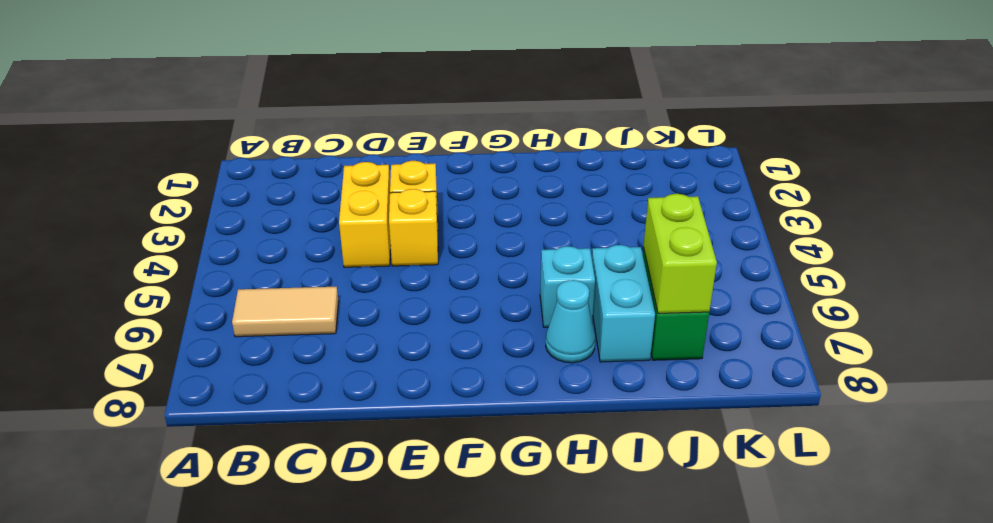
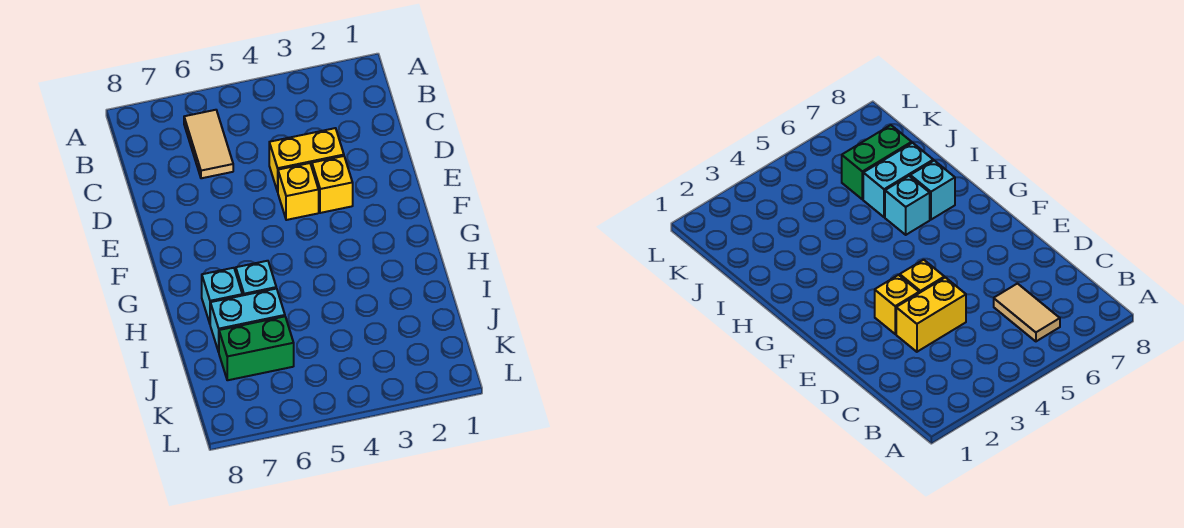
cyan 1x1 cone [546,280,595,363] -> cyan 1x1 brick [202,268,242,323]
lime 1x2 brick [643,194,717,313] -> none

